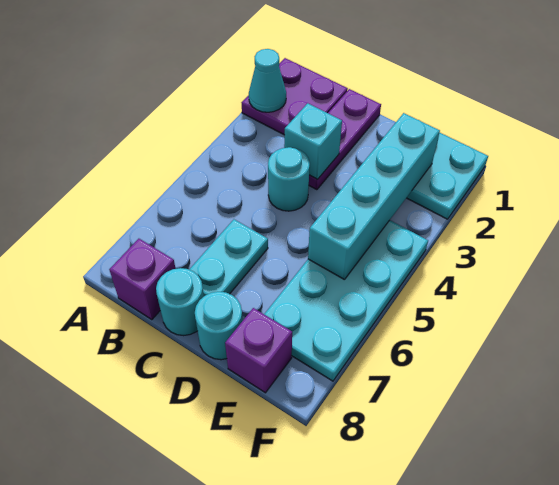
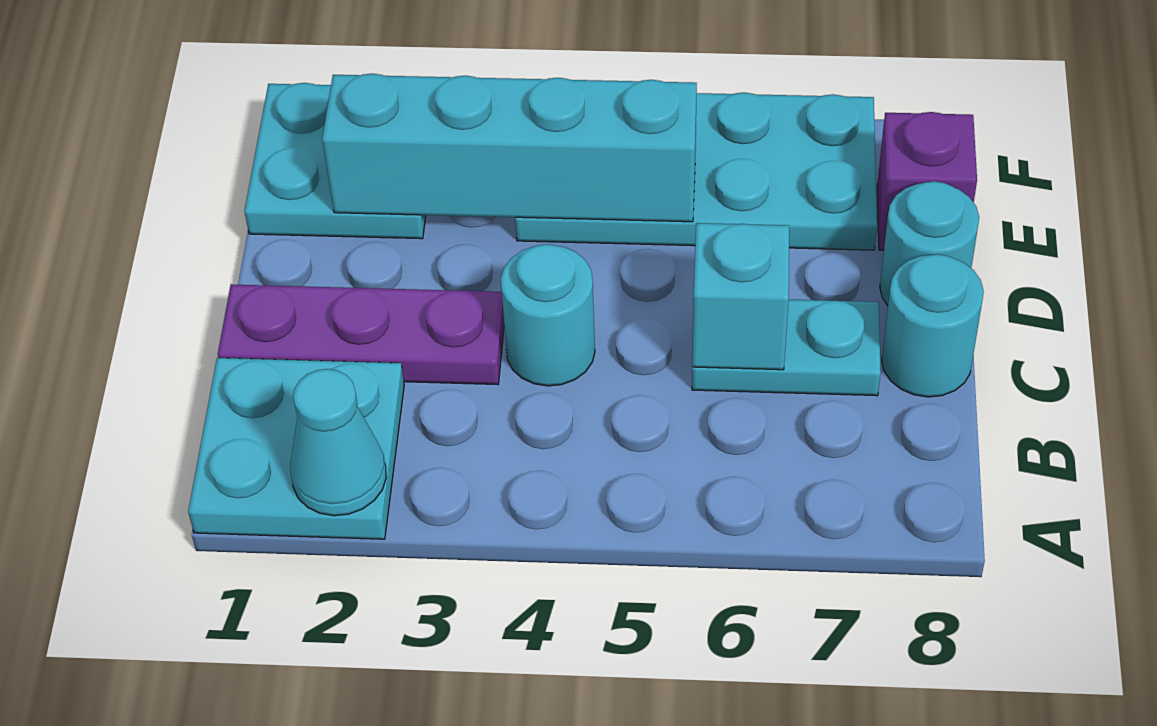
purple 2x2 plate [242,58,348,135] -> cyan 2x2 plate [188,358,404,539]
purple 1x1 brick [109,239,176,320] -> none
cyan 1x1 brick [284,103,342,179] -> cyan 1x1 brick moved to [692,223,789,370]

